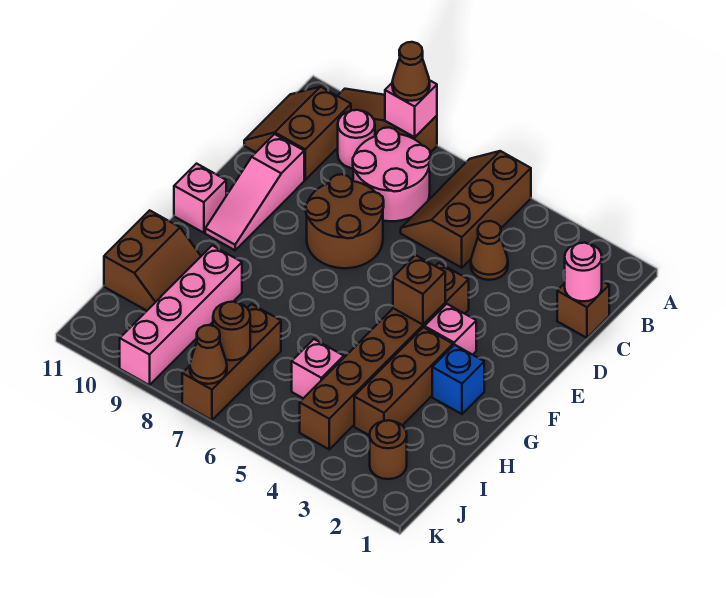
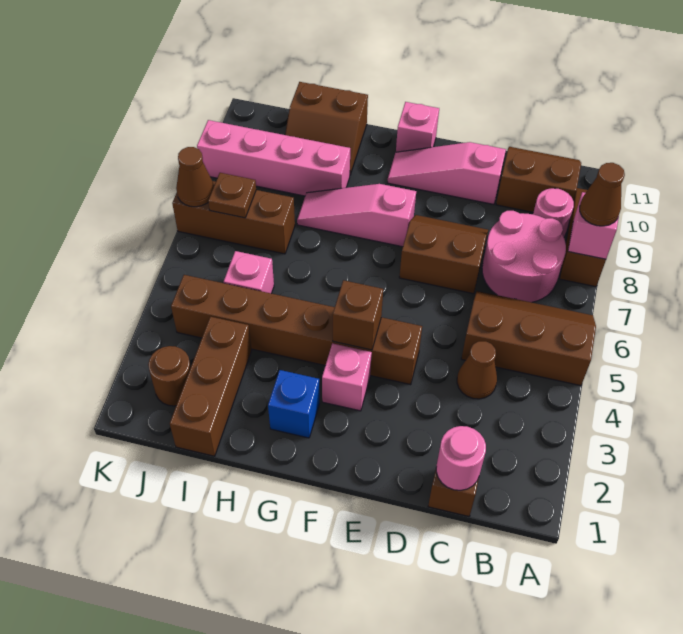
brown 2x2 round brick [306,174,384,268] -> brown 2x2 slope [399,215,488,294]
none -> pink 1x3 slope [297,184,416,247]
brown 1x3 brick [354,327,453,436] -> brown 1x3 brick turned to [170,317,252,456]
brown 1x1 round brick [213,302,250,360] -> brown 1x1 plate [208,173,256,218]

